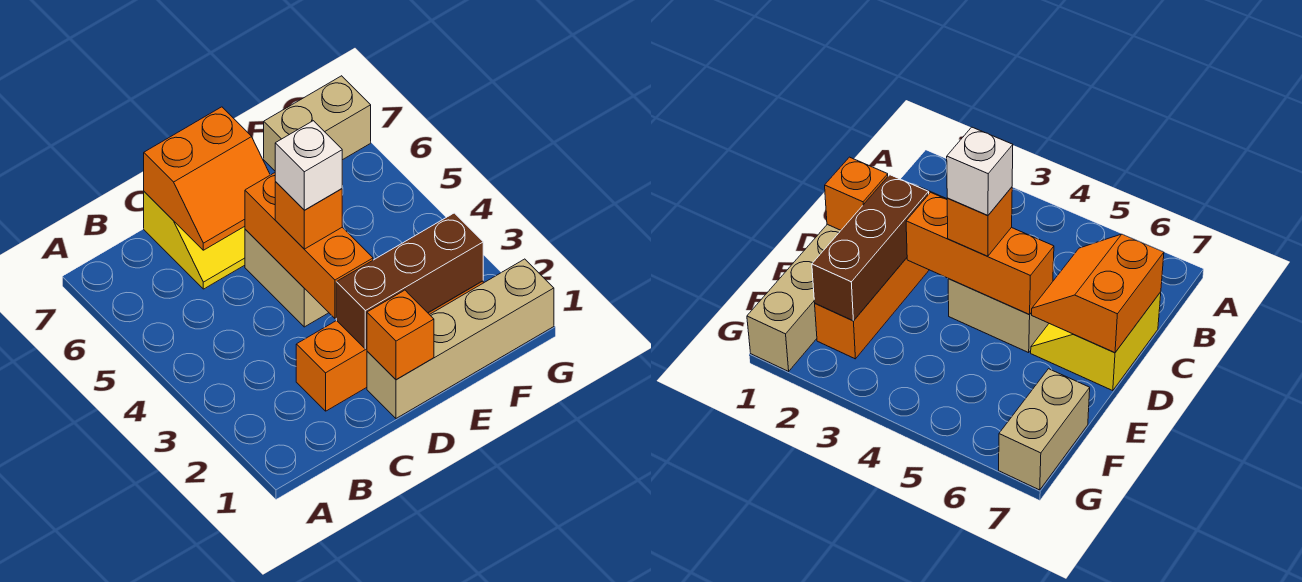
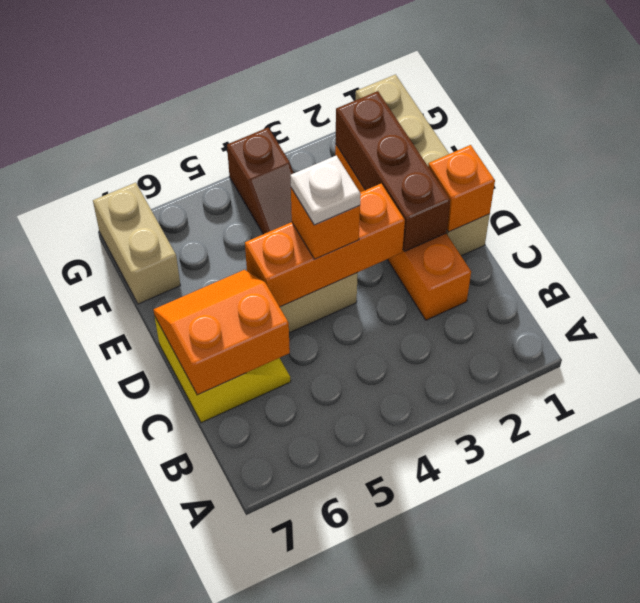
orange 2x2 slope [144,107,270,250] -> orange 2x2 slope turned to [154,270,290,395]
white 1x1 brick [275,121,342,210] -> white 1x1 plate [290,156,361,225]
none -> brown 1x2 slope [227,128,294,234]

